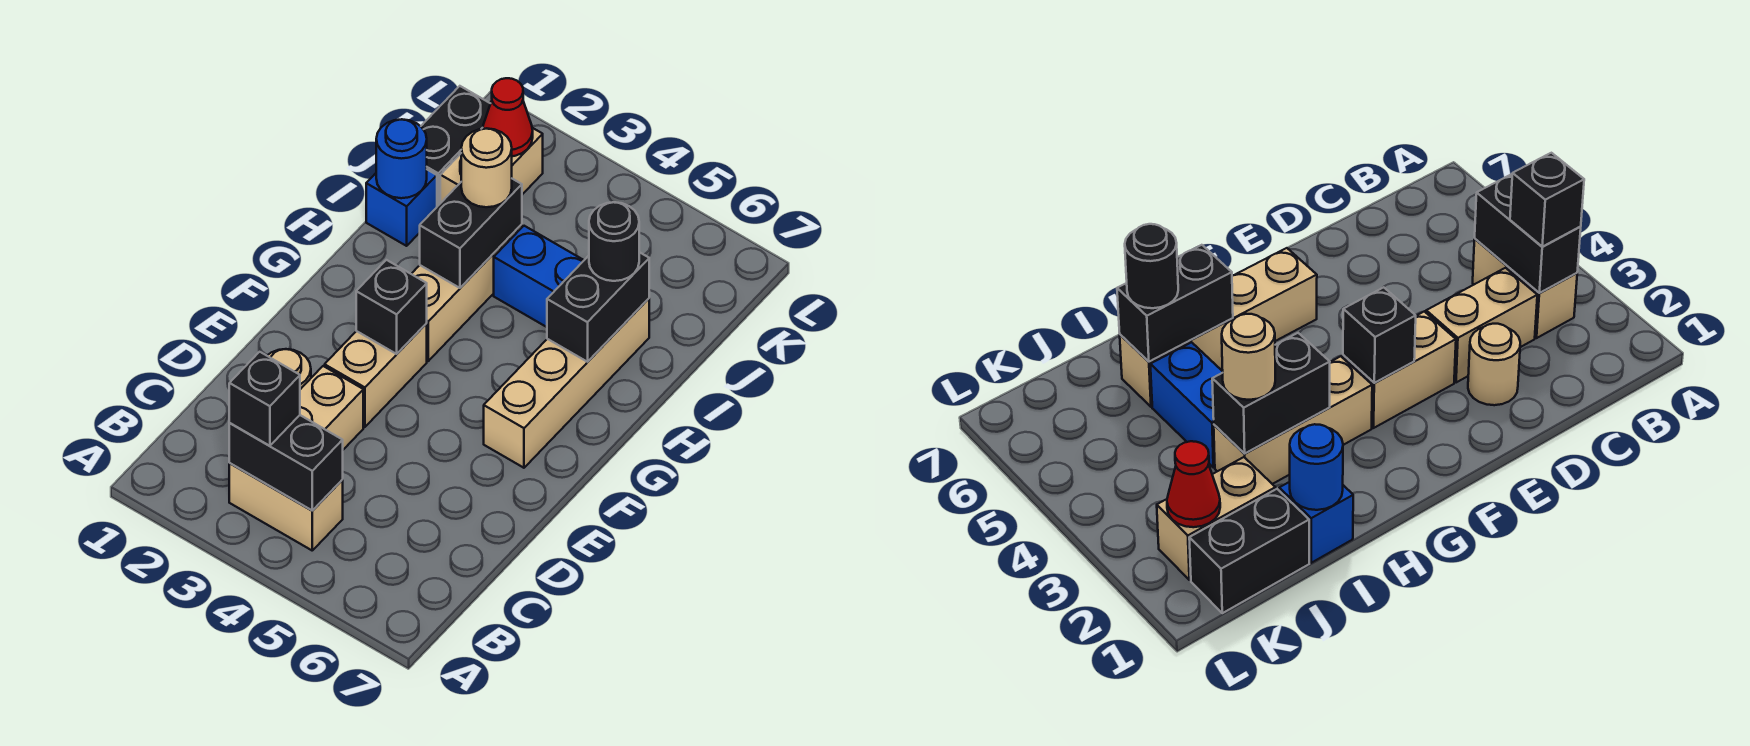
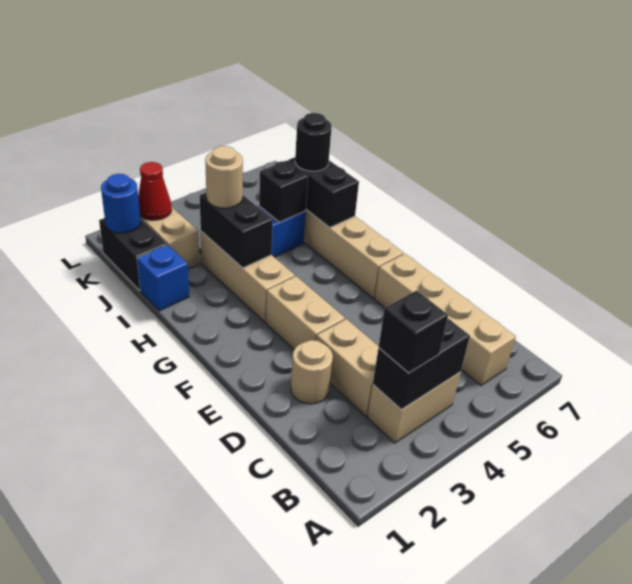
none -> tan 1x4 brick [375,254,516,385]
black 1x1 brick [356,260,427,354] -> black 1x1 brick moved to [259,161,308,222]
blue 1x1 round brick [376,119,427,198] -> blue 1x1 round brick moved to [101,174,141,233]

